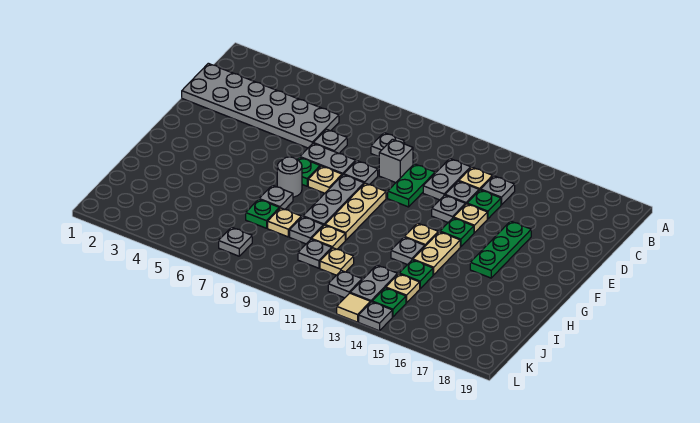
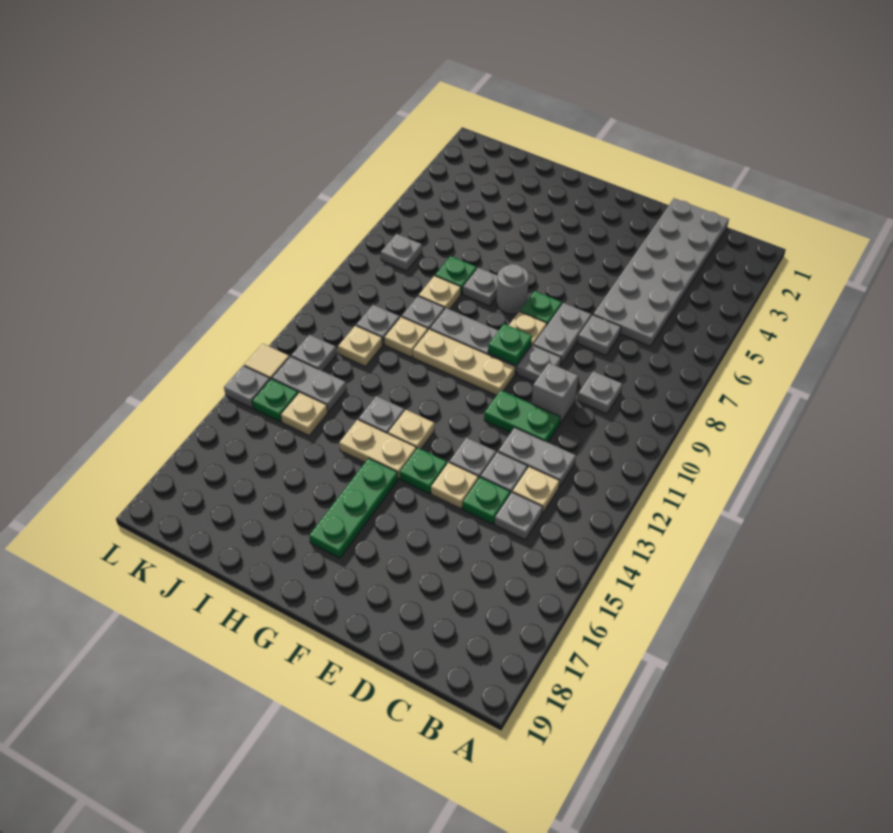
green 1x3 plate [470,221,531,278] -> green 1x3 plate turned to [309,458,398,558]
green 1x1 plate [399,260,433,289] -> green 1x1 plate moved to [488,324,532,365]

